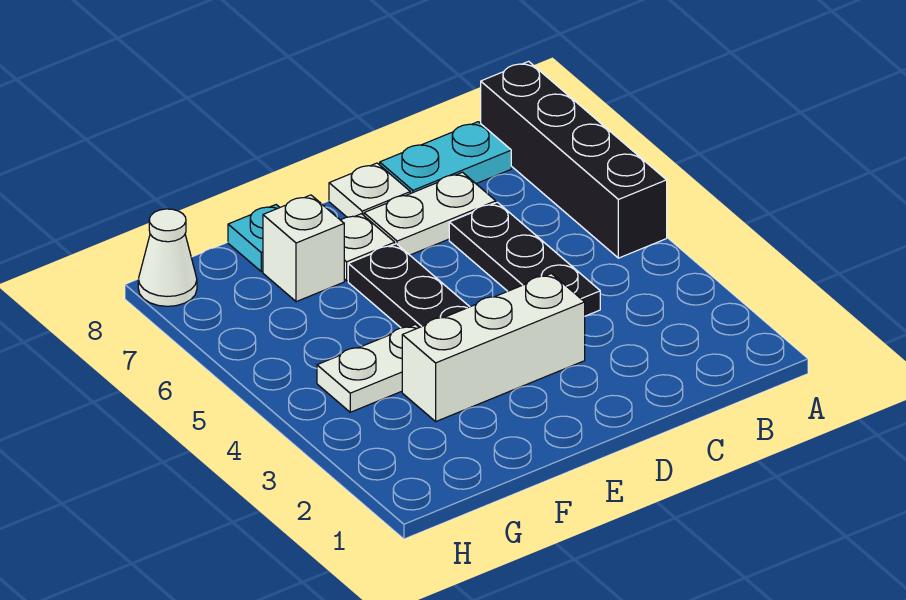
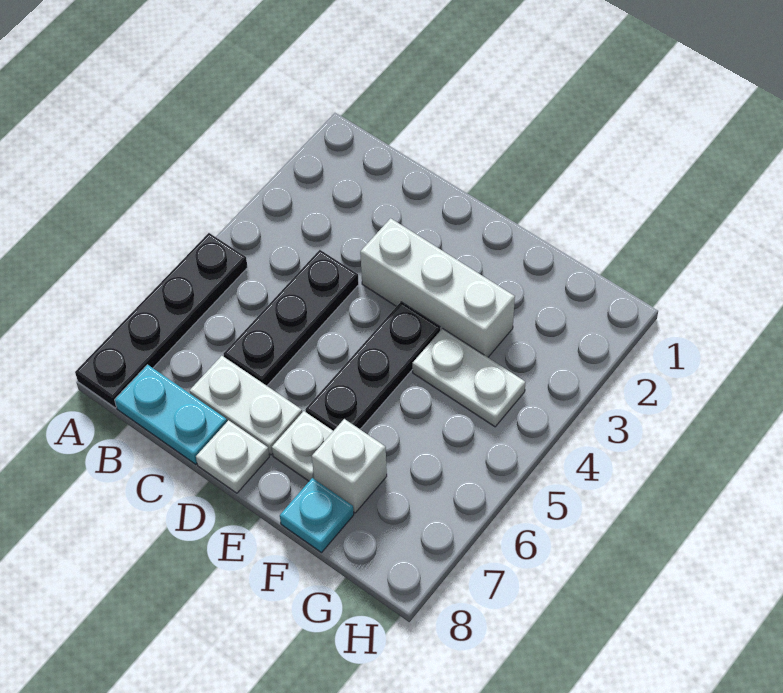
black 1x4 brick [481,61,667,258] -> black 1x4 plate [75,233,248,408]
white 1x1 cone [138,209,197,306] -> none

